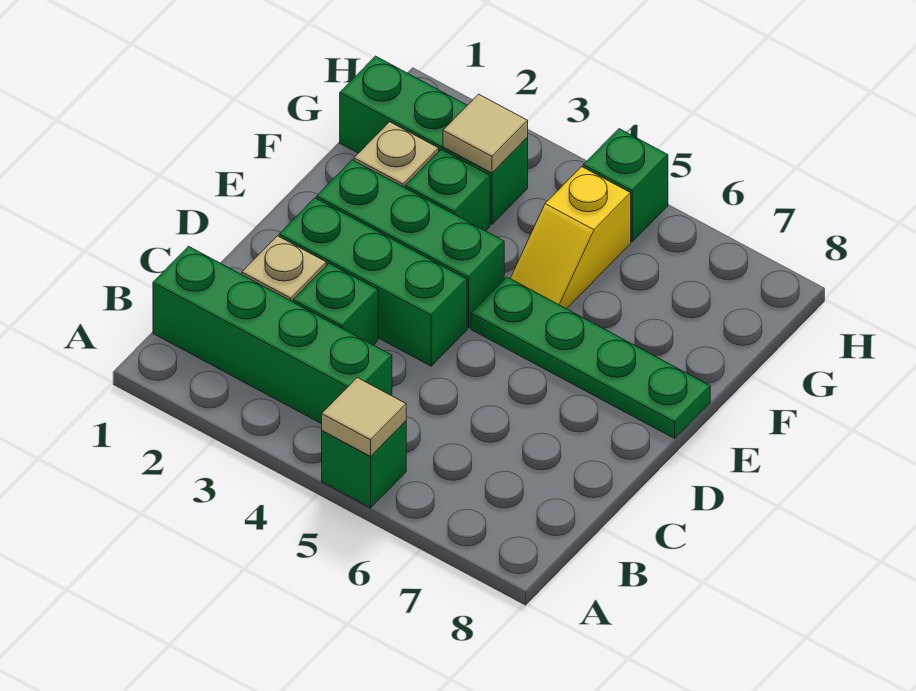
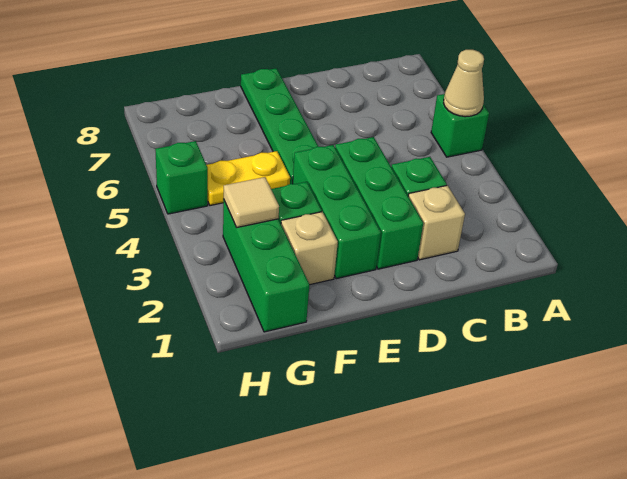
tan 1x1 tile [322,378,406,456] -> tan 1x1 cone [444,50,484,117]
green 1x4 brick [153,246,392,424] -> none
yellow 1x2 slope [510,167,631,309] -> yellow 1x2 plate [207,151,290,205]

